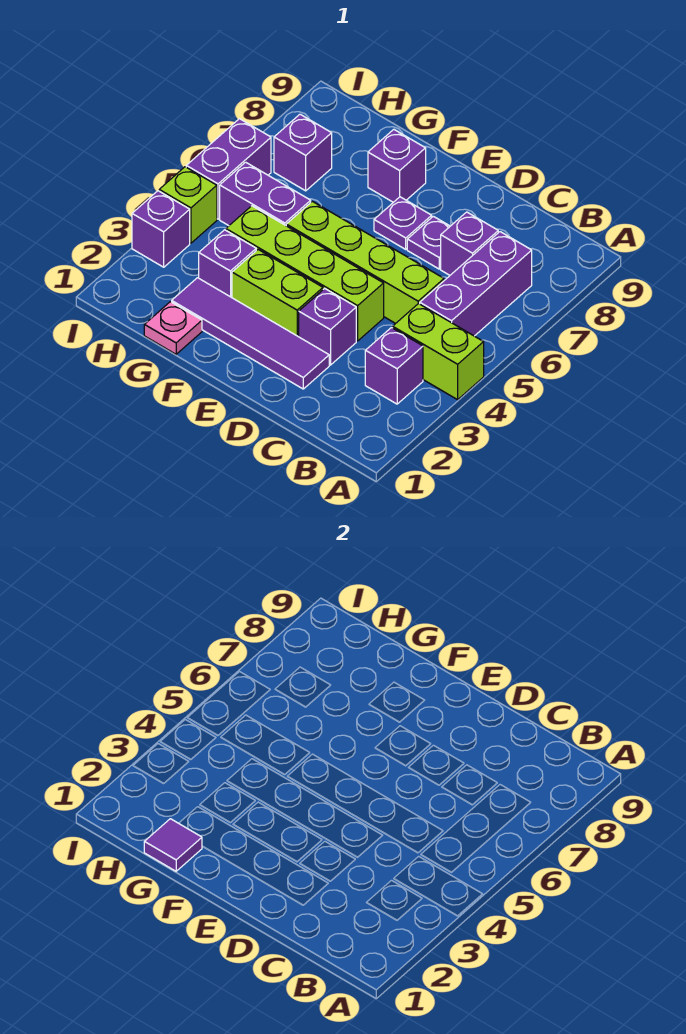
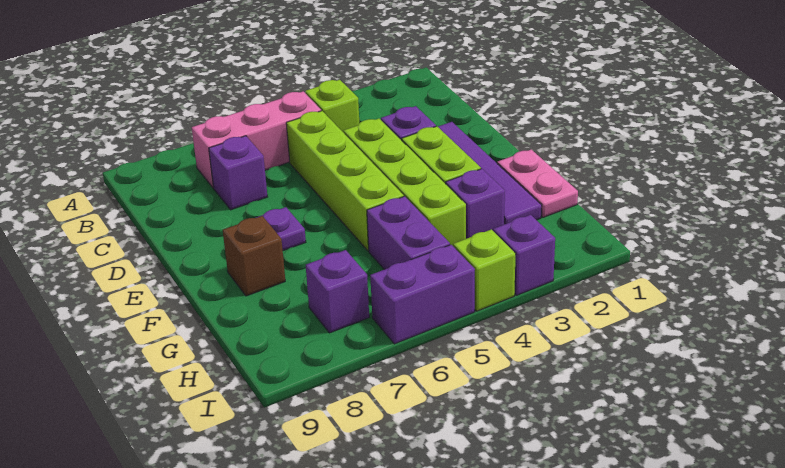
lime 1x2 brick [393,303,484,400] -> lime 1x1 brick [305,80,359,133]
purple 1x1 brick [365,328,423,404] -> none
purple 1x3 brick [420,232,532,336] -> pink 1x3 brick [192,91,321,188]
purple 1x1 plate [407,216,450,269] -> none
purple 1x1 brick [368,129,426,202] -> brown 1x1 brick [223,216,285,296]
pink 1x1 plate [144,302,202,354] -> pink 1x2 plate [497,149,578,217]
purple 1x1 tile [144,819,202,871] -> none

